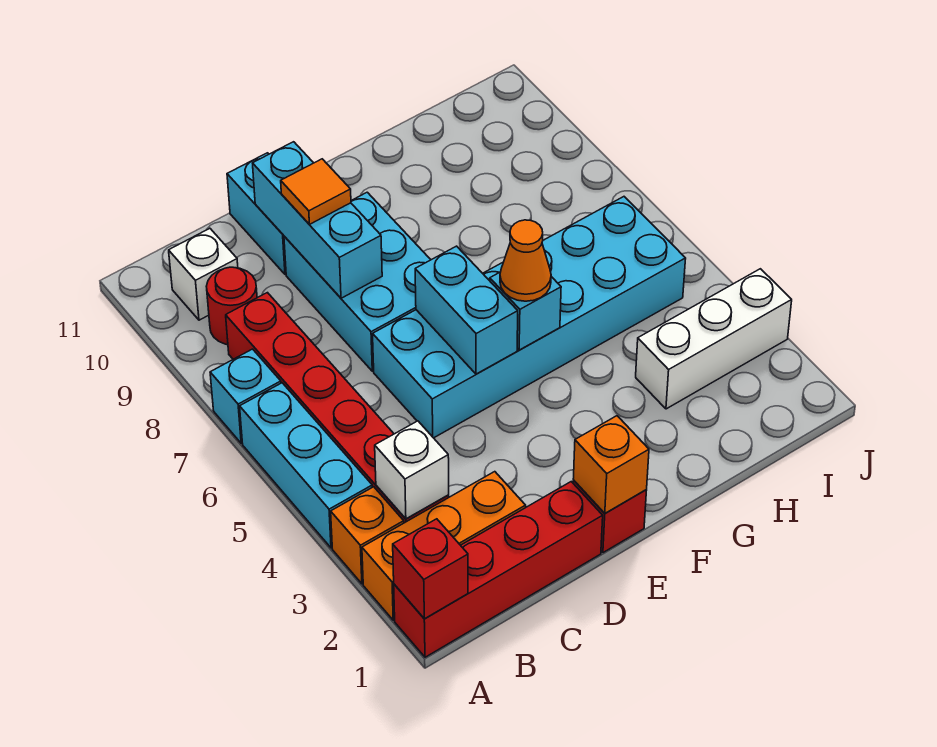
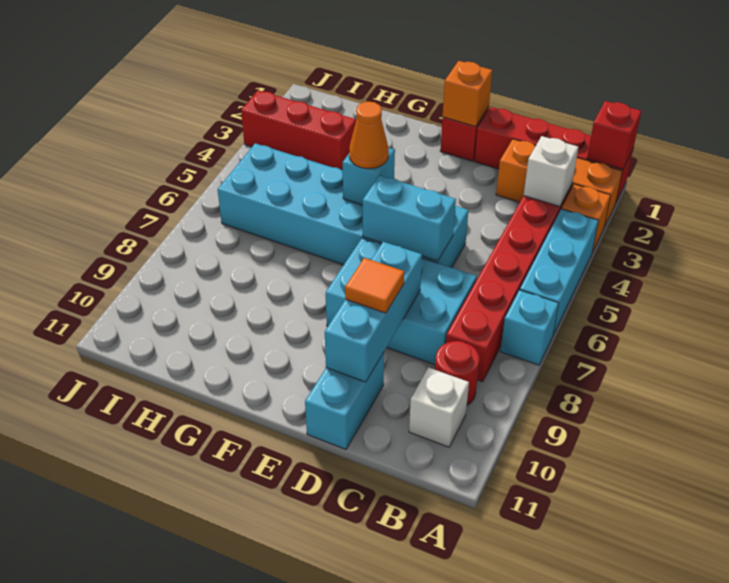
cyan 2x3 brick [284,192,431,371] -> cyan 2x3 brick turned to [326,238,477,365]
cyan 1x2 brick [415,246,518,374] -> cyan 1x2 brick turned to [363,175,456,261]
white 1x3 brick [636,269,792,409] -> red 1x3 brick [241,90,356,171]

